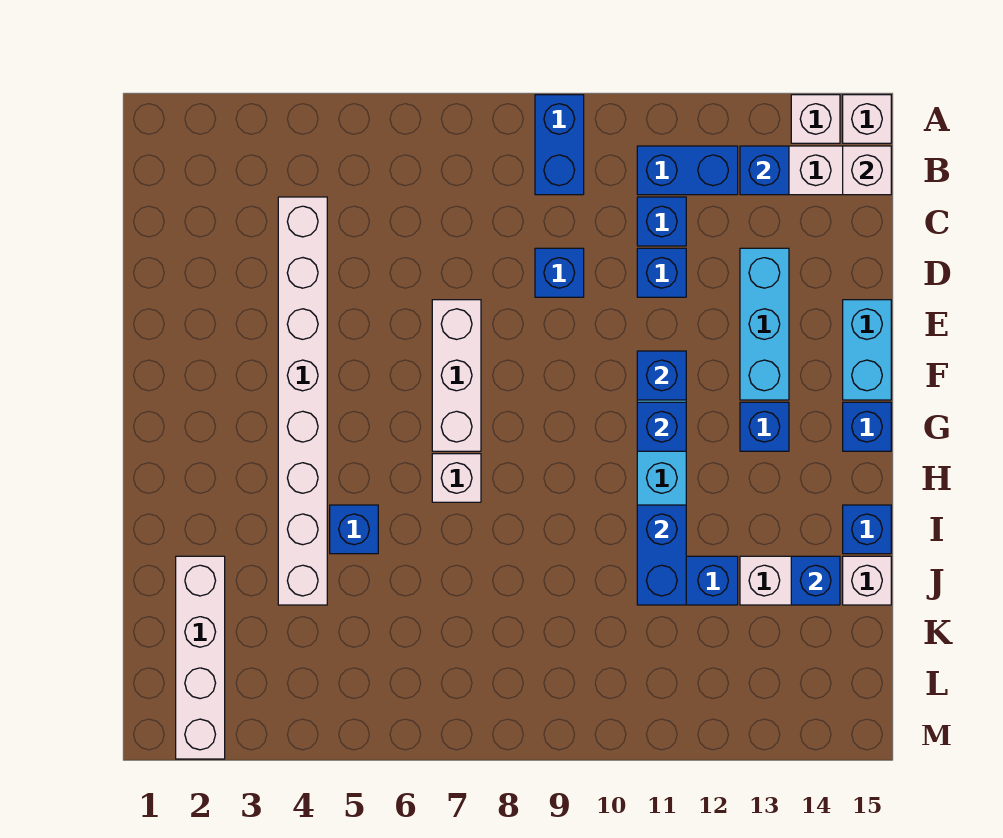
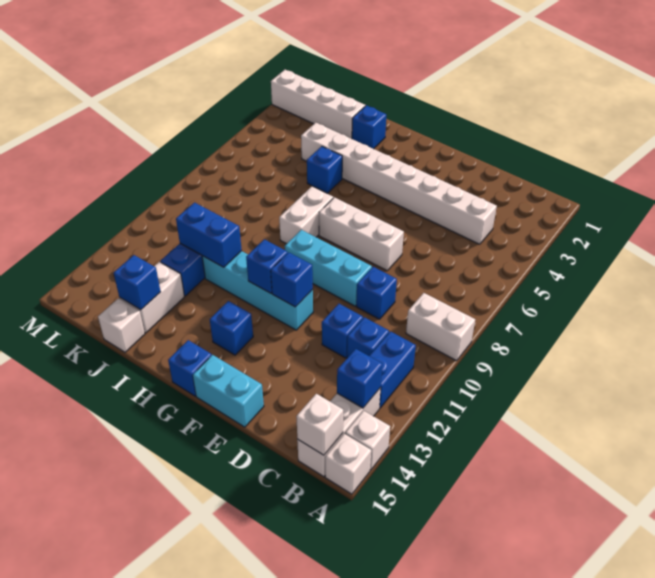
blue 1x2 brick [535,95,584,195] -> white 1x2 brick [406,293,475,361]
cyan 1x3 brick [740,248,789,400] -> cyan 1x3 brick moved to [285,230,372,306]
white 1x1 brick [432,454,481,502] -> white 1x2 brick [279,186,333,244]
blue 1x1 brick [843,505,891,554] -> blue 1x1 brick moved to [352,105,386,149]

